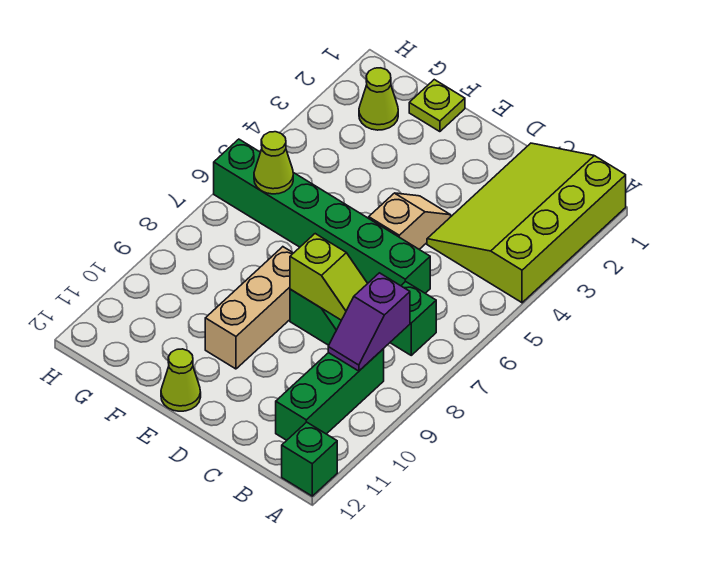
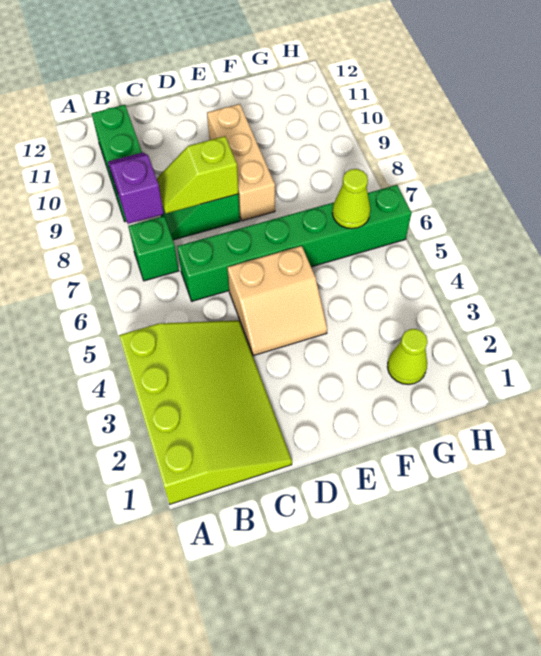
green 1x1 brick [282,422,337,496] -> none
tan 1x2 slope [369,193,451,249] -> tan 2x2 slope [227,246,327,356]
lime 1x1 cone [161,349,201,411] -> none
lime 1x1 plate [409,80,465,132] -> none

